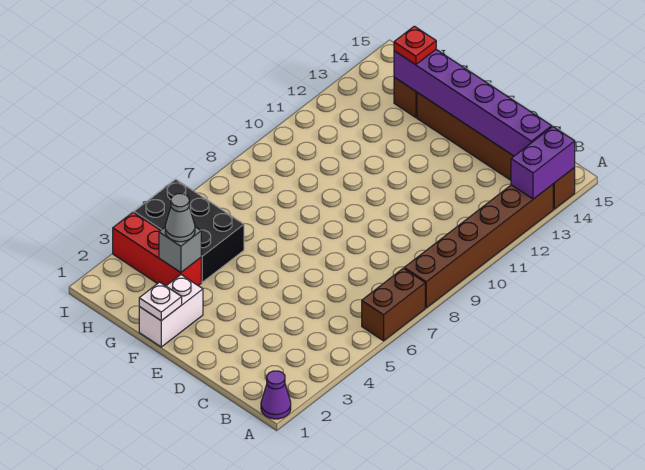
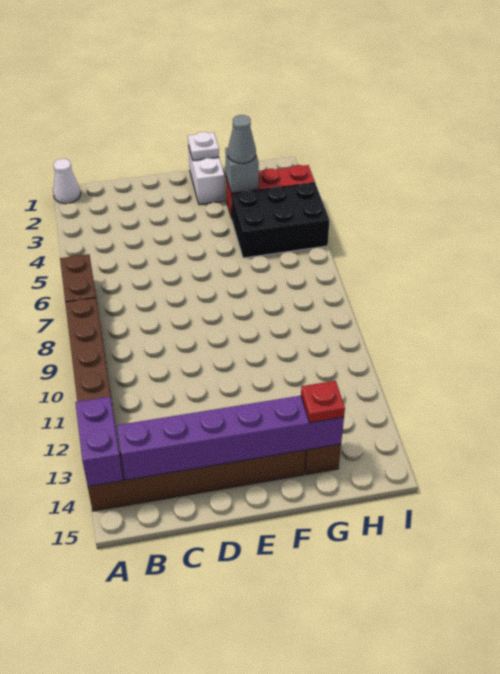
purple 1x1 cone [261,371,291,419] -> white 1x1 cone [53,159,81,204]

